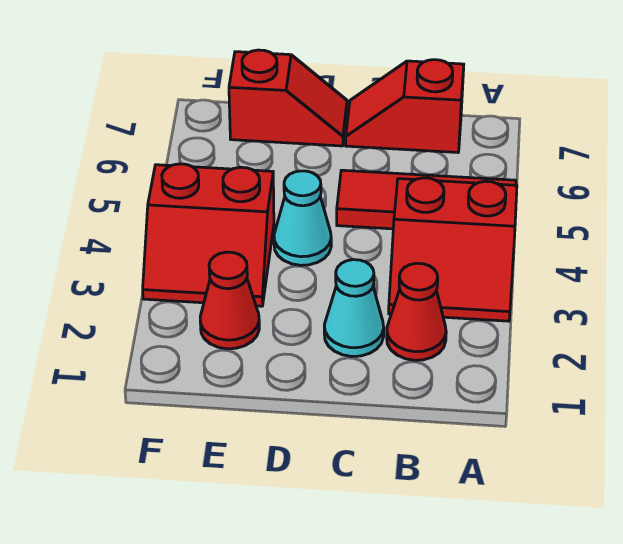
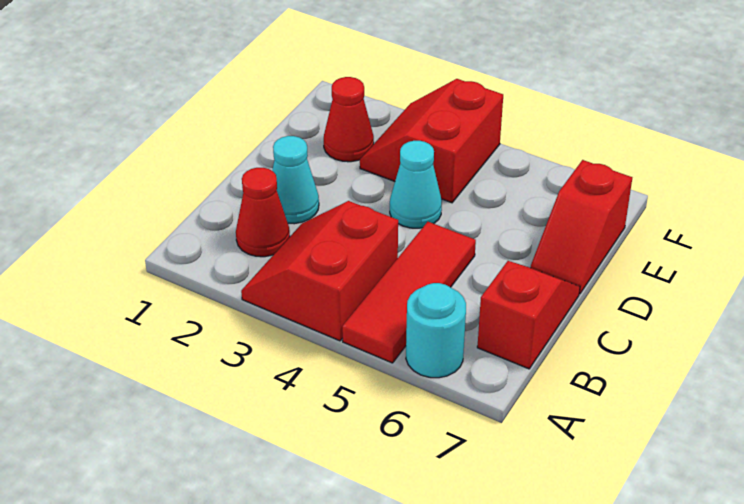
none -> cyan 1x1 round brick [406,283,466,378]

